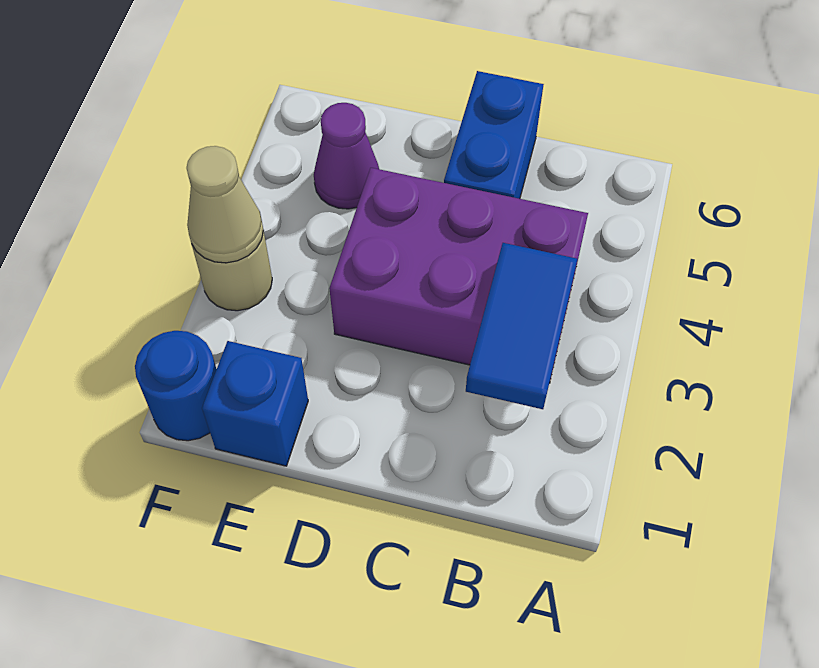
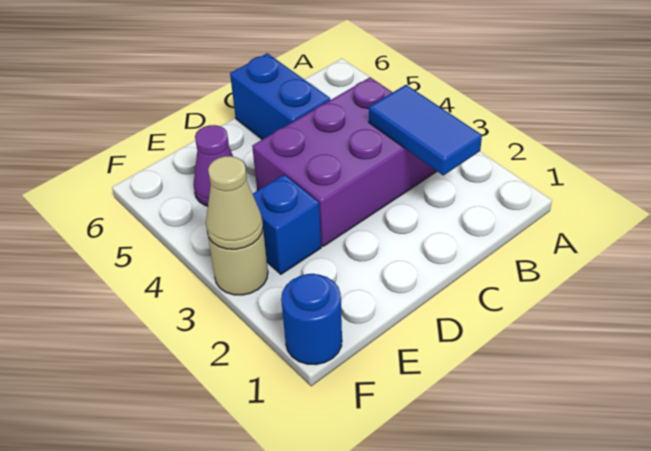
blue 1x1 brick [202,341,308,466] -> blue 1x1 brick moved to [253,174,321,274]

